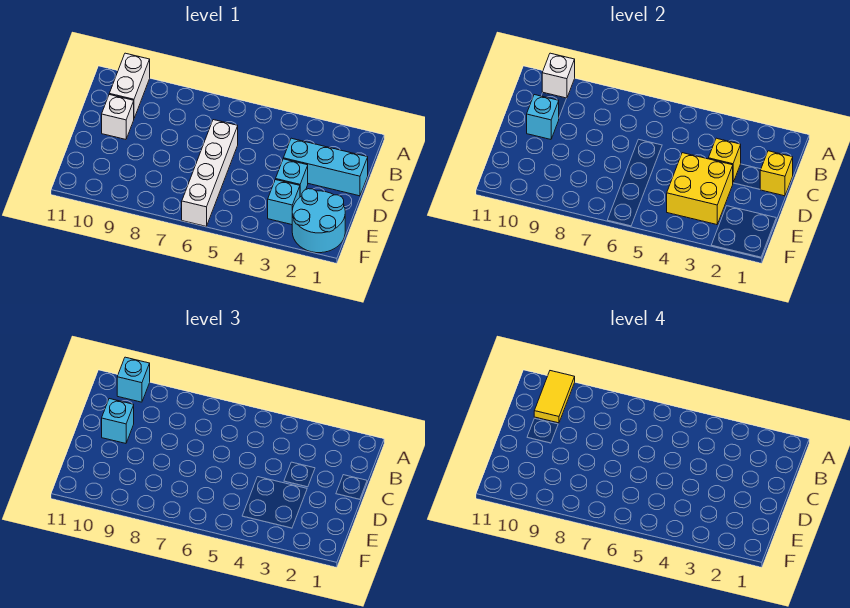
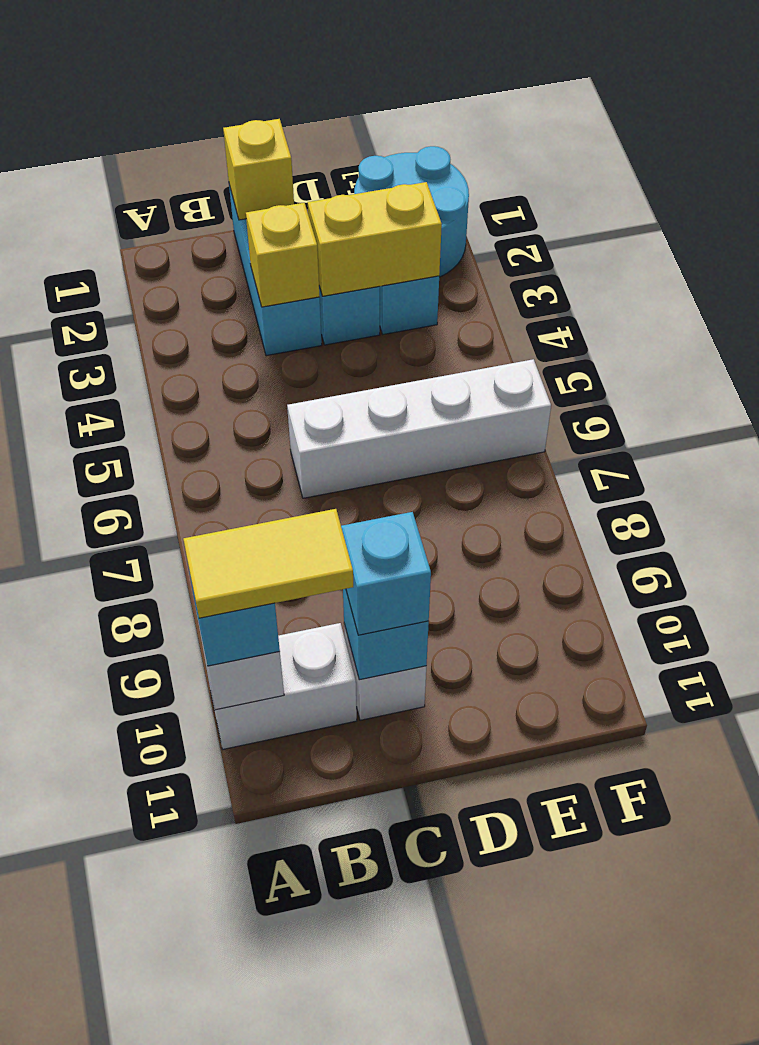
yellow 2x2 brick [667,153,733,225] -> yellow 1x2 brick [308,182,442,296]

